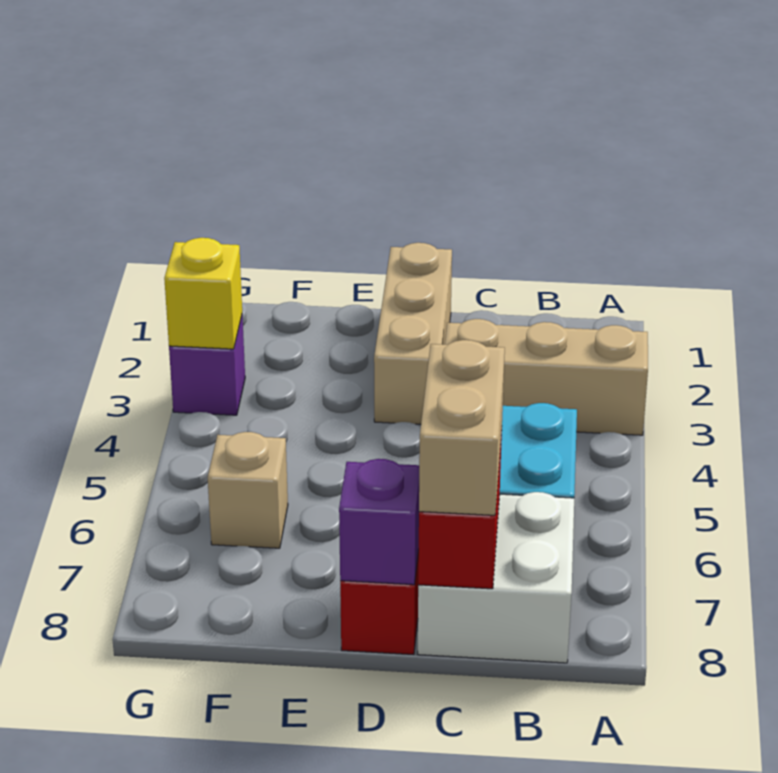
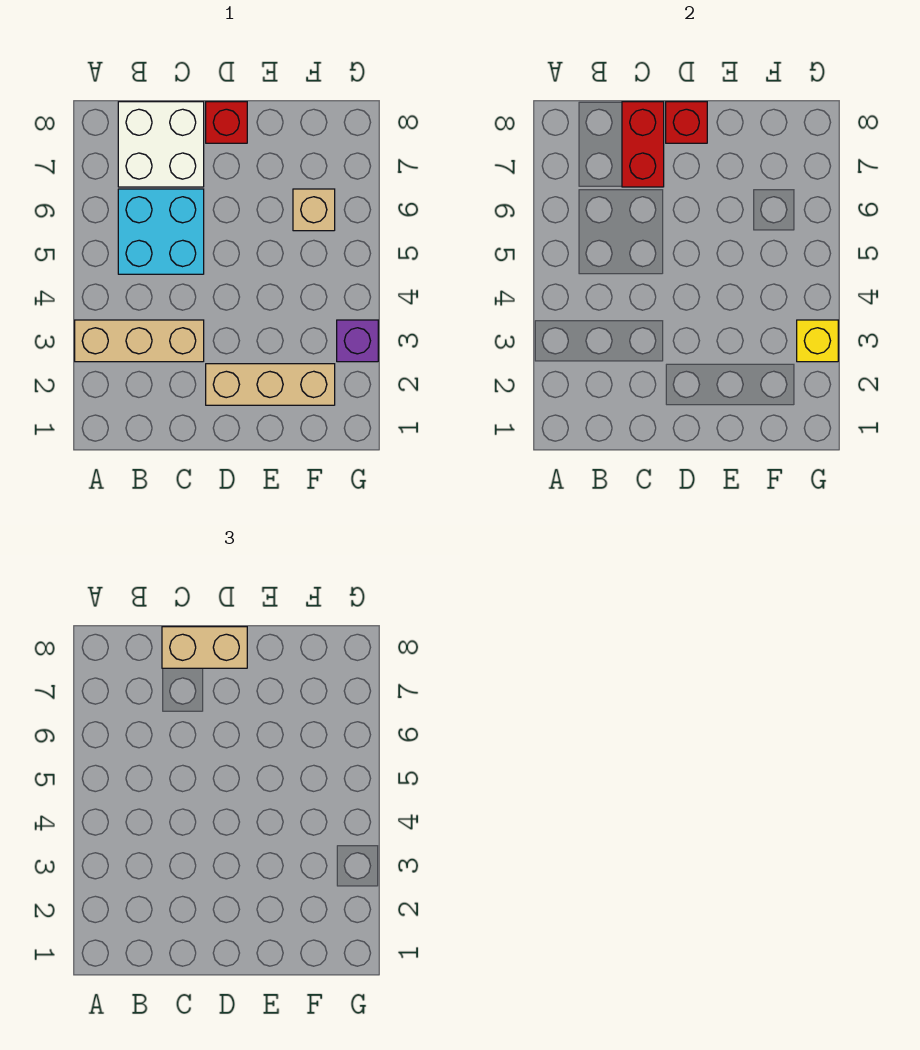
tan 1x2 brick [419,340,505,515] -> tan 1x2 brick turned to [162,627,247,668]
tan 1x3 brick [374,243,452,424] -> tan 1x3 brick turned to [206,364,335,405]
purple 1x1 brick [339,459,419,585] -> red 1x1 brick [666,102,707,143]

